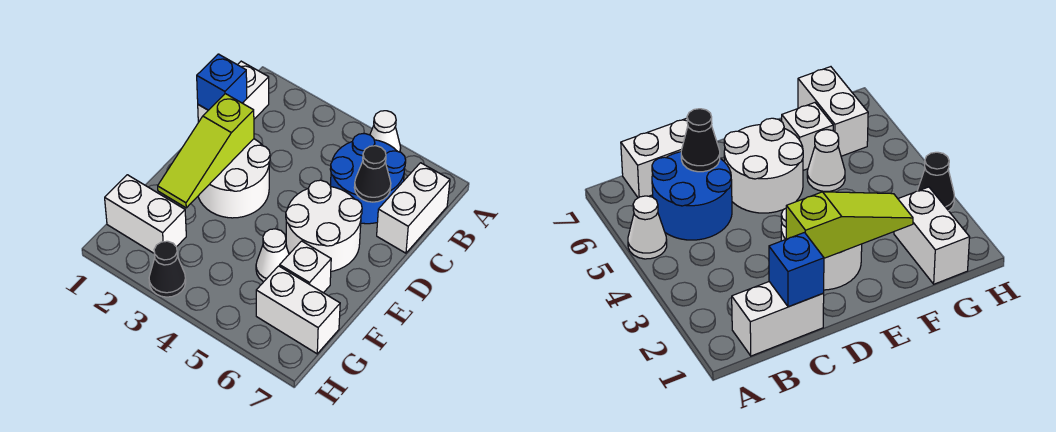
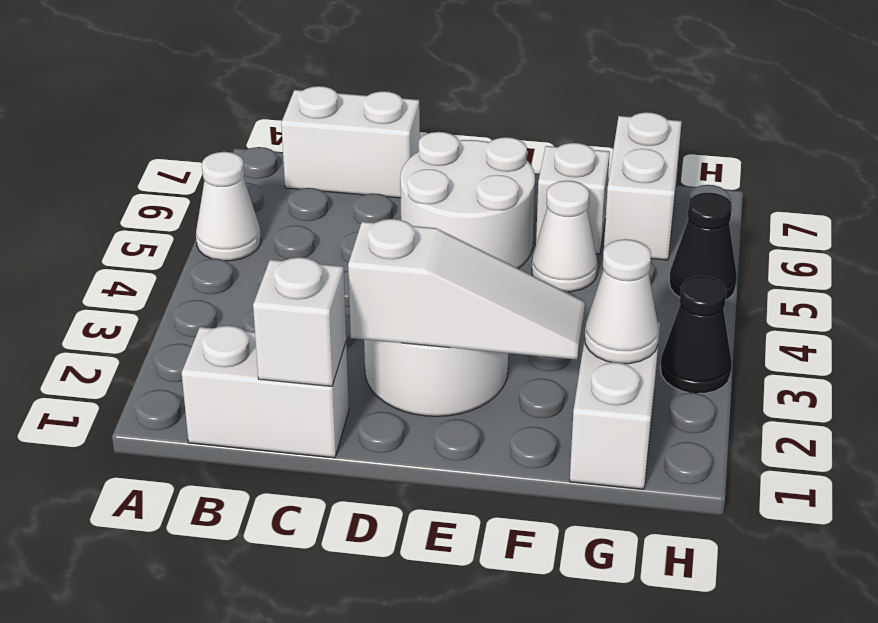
blue 2x2 round brick [330,133,406,224] -> none
blue 1x1 brick [197,54,247,110] -> white 1x1 brick [253,257,346,386]
black 1x1 cone [354,146,391,202] -> black 1x1 cone moved to [669,192,737,300]
lime 1x3 slope [158,94,254,208] -> white 1x3 slope [348,219,585,360]
none -> white 1x1 cone [585,239,659,364]

